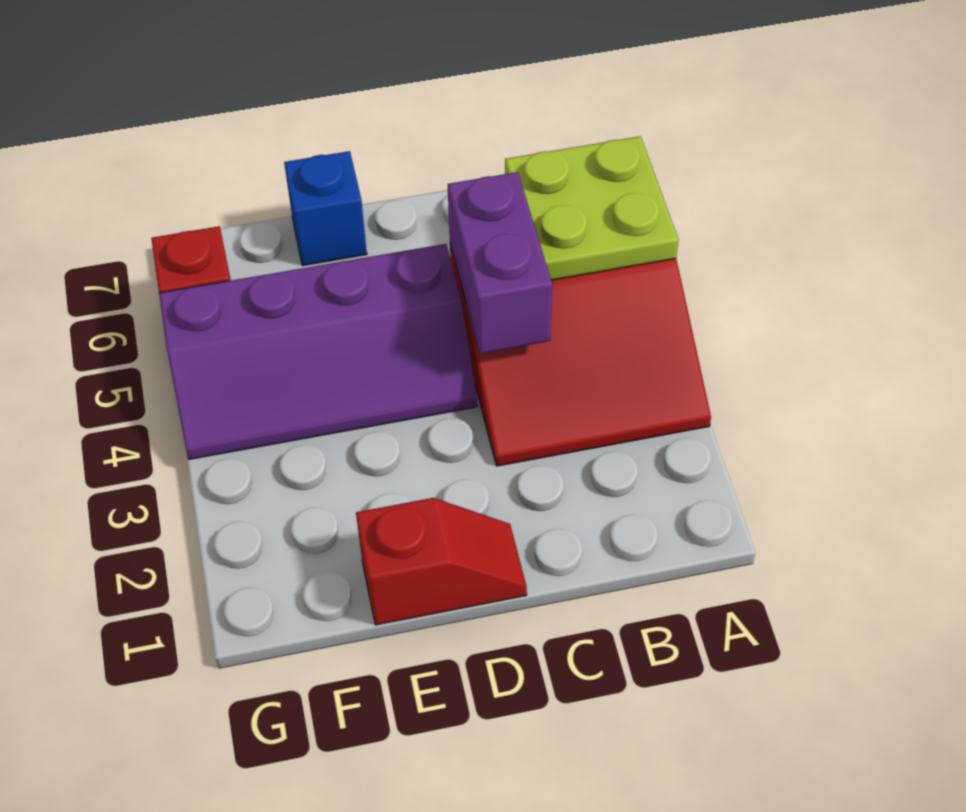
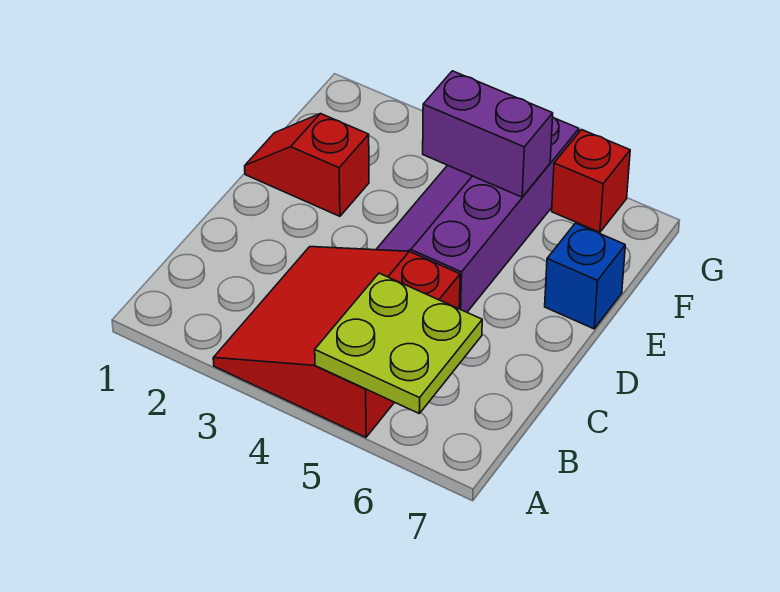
purple 1x2 brick [448,172,552,353] -> purple 1x2 brick moved to [423,71,553,197]
red 1x2 slope [356,498,527,625] -> red 1x2 slope turned to [245,114,369,216]

